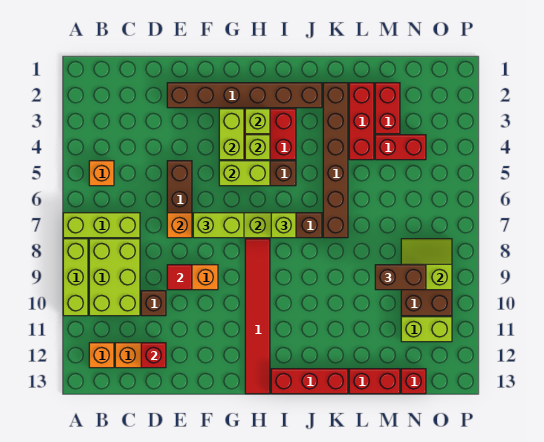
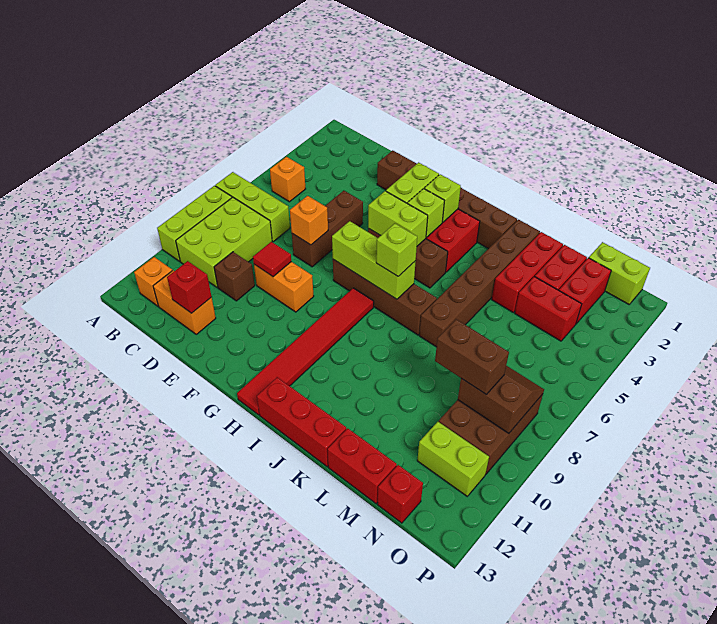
lime 1x2 brick [193,213,244,238] -> lime 1x2 brick moved to [589,242,650,304]
none -> red 1x2 brick [559,258,611,324]
lime 2x2 slope [401,239,452,290] -> brown 2x2 slope [458,366,544,433]

